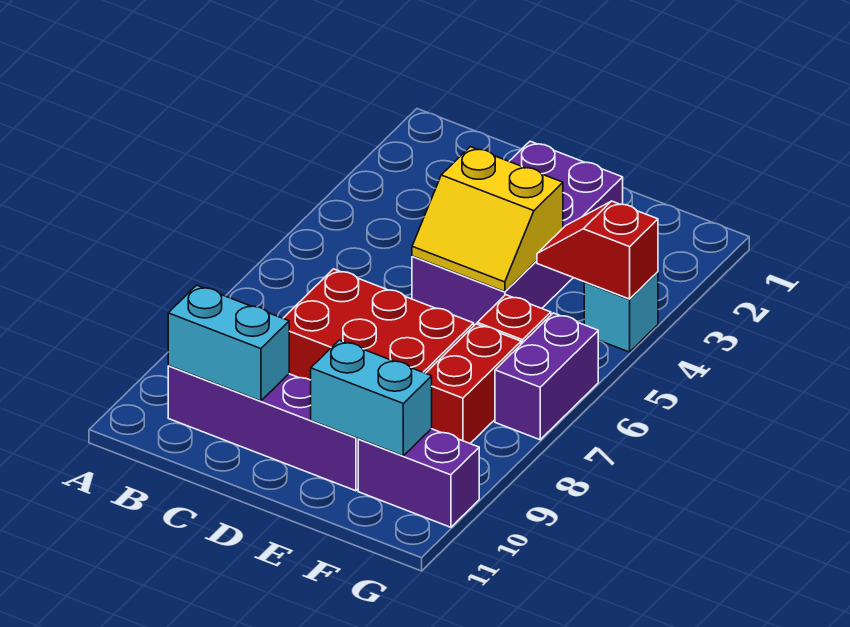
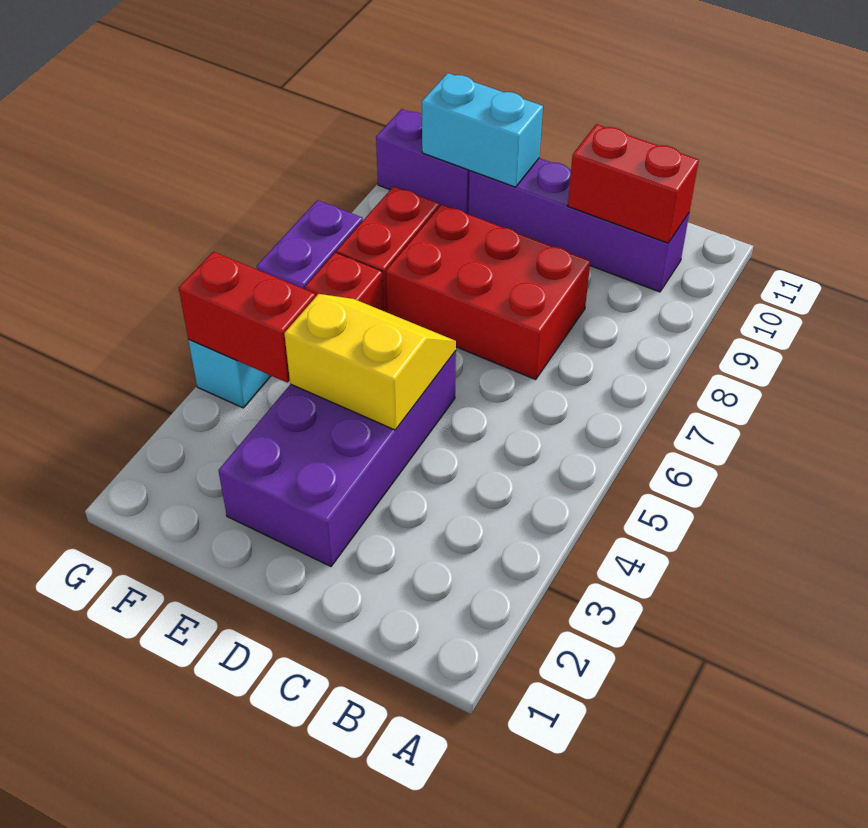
cyan 1x2 brick [168,285,289,401] -> red 1x2 brick [568,124,699,243]
red 1x2 slope [537,201,658,299] -> red 1x2 brick [179,252,315,383]

